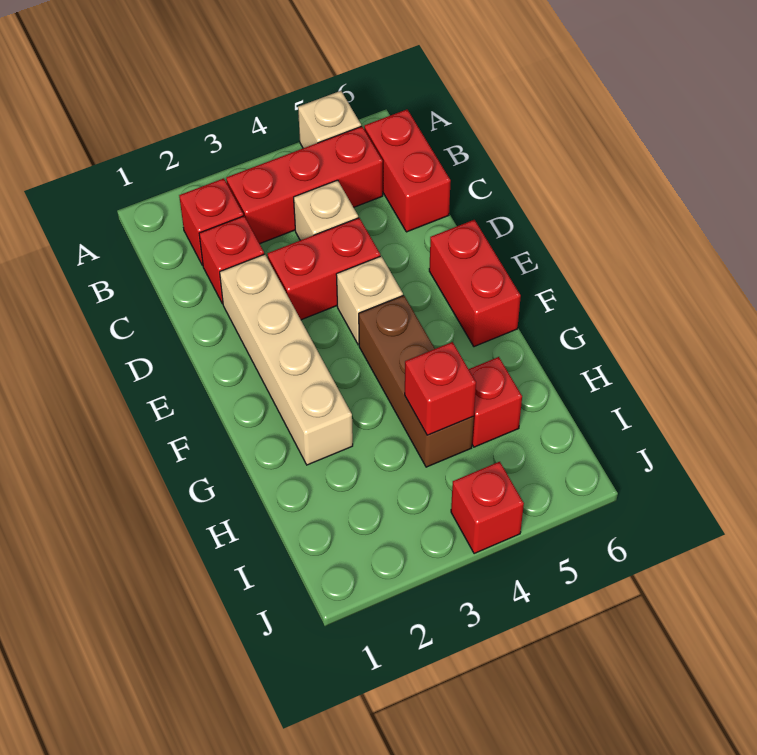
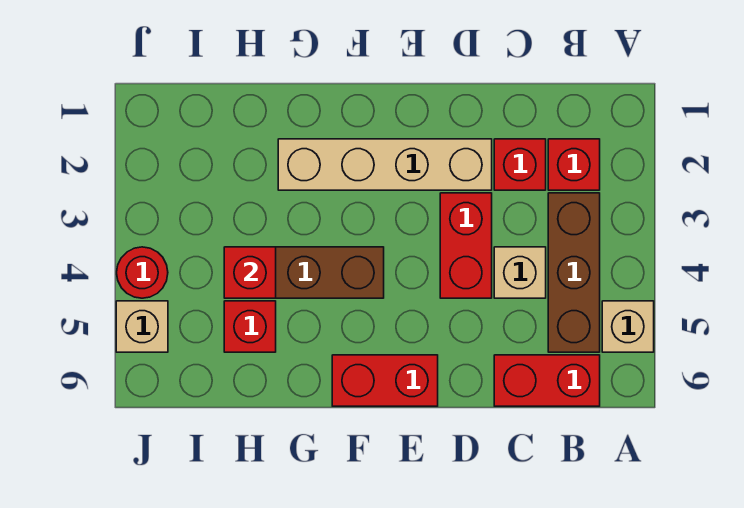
red 1x3 brick [226,126,383,244] -> brown 1x3 brick [548,193,600,352]
tan 1x1 brick [336,256,403,345] -> tan 1x1 brick moved to [116,301,168,352]
red 1x1 brick [451,462,524,554] -> red 1x1 round brick [117,247,168,298]

